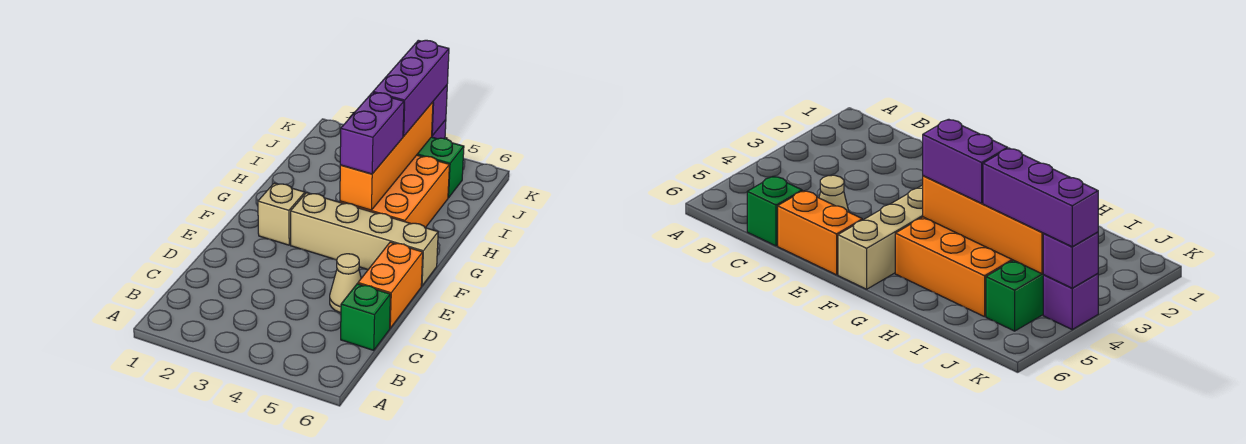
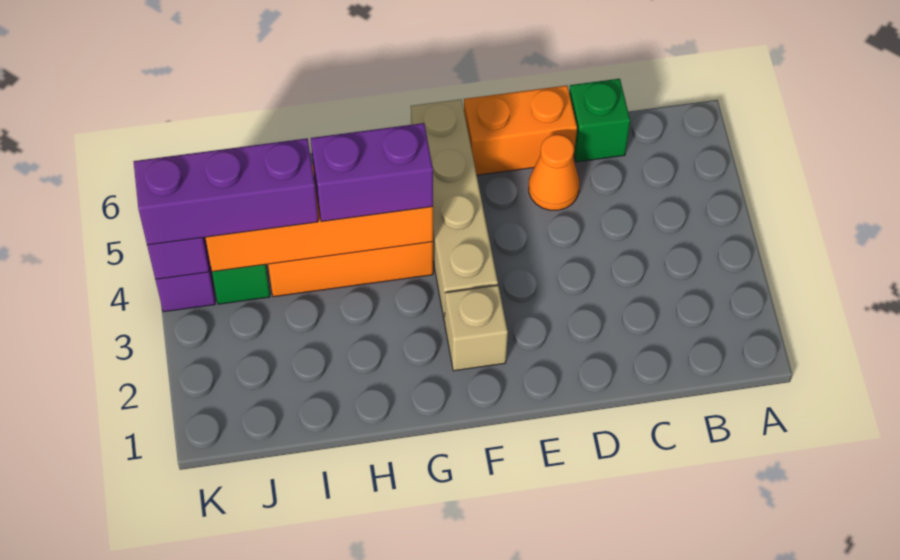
tan 1x1 cone [330,254,361,313] -> orange 1x1 cone [529,134,579,210]

